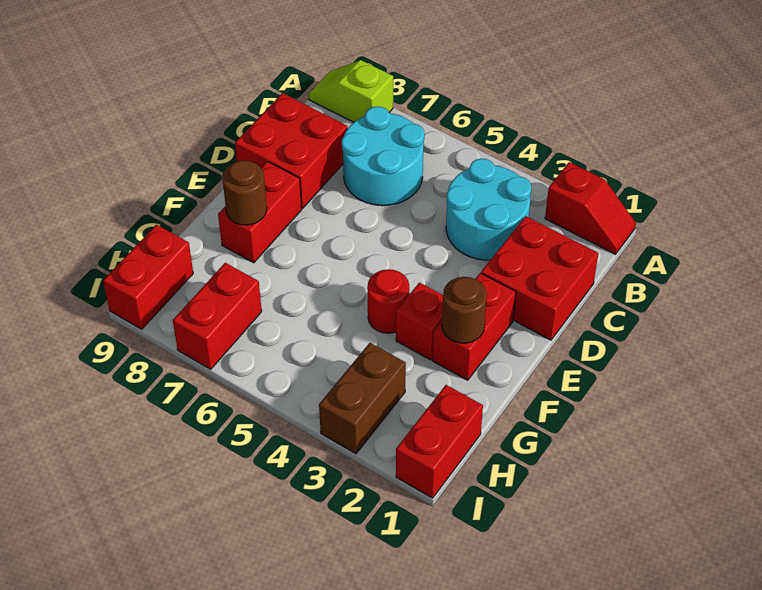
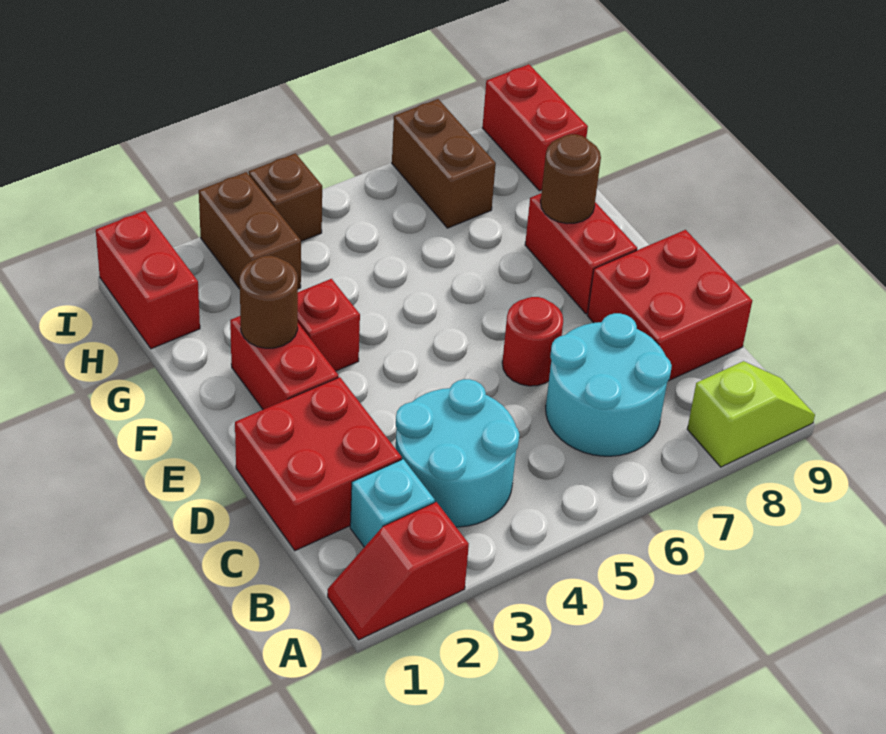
none -> cyan 1x1 brick [350,459,435,547]
red 1x1 round brick [367,269,409,333] -> red 1x1 round brick moved to [502,297,563,386]
red 1x2 brick [173,263,262,369] -> brown 1x2 brick [392,99,496,228]
none -> brown 1x1 brick [249,153,322,241]

